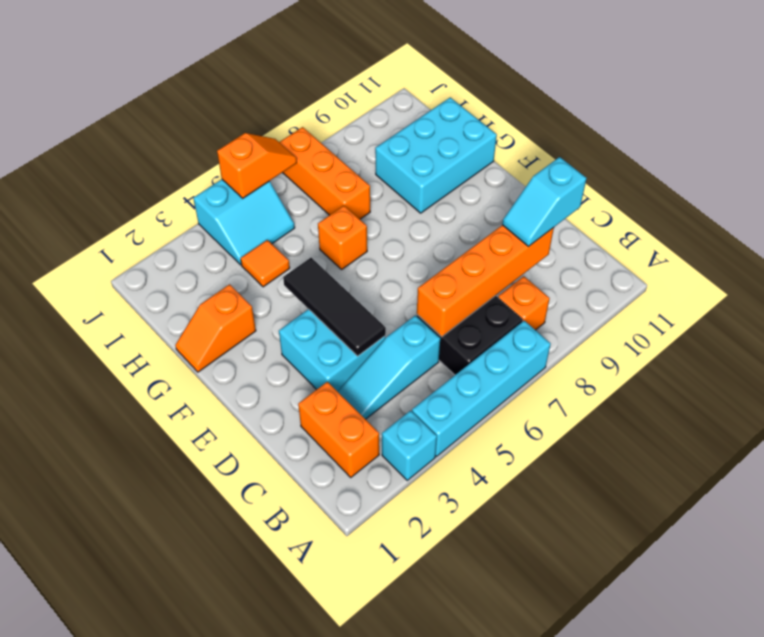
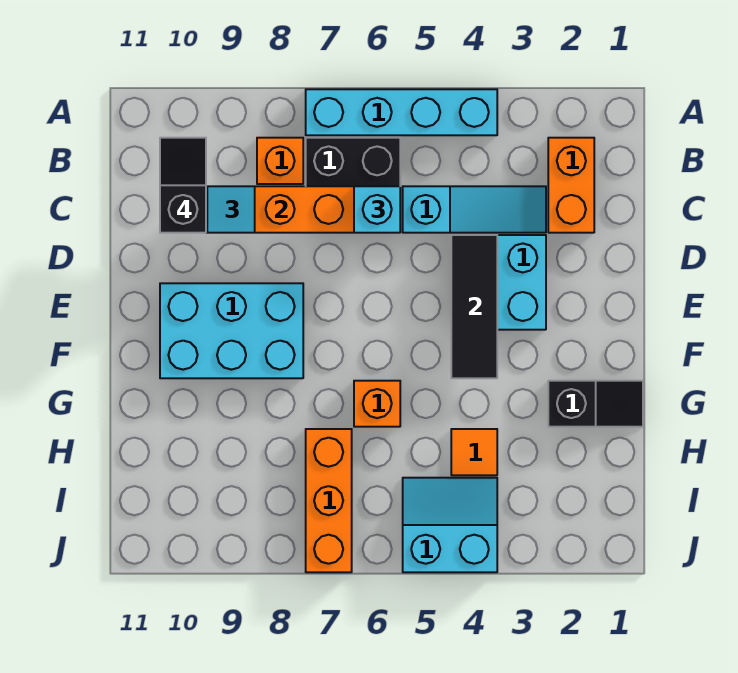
cyan 1x1 brick [382,411,437,480] -> cyan 1x1 brick moved to [354,186,400,233]
none -> black 1x2 slope [160,138,206,233]
orange 1x2 slope [175,284,256,372] -> black 1x2 slope [548,381,643,427]
cyan 2x3 brick [375,97,497,213] -> cyan 2x3 brick moved to [160,283,303,378]
orange 1x2 slope [217,133,297,198] -> none

